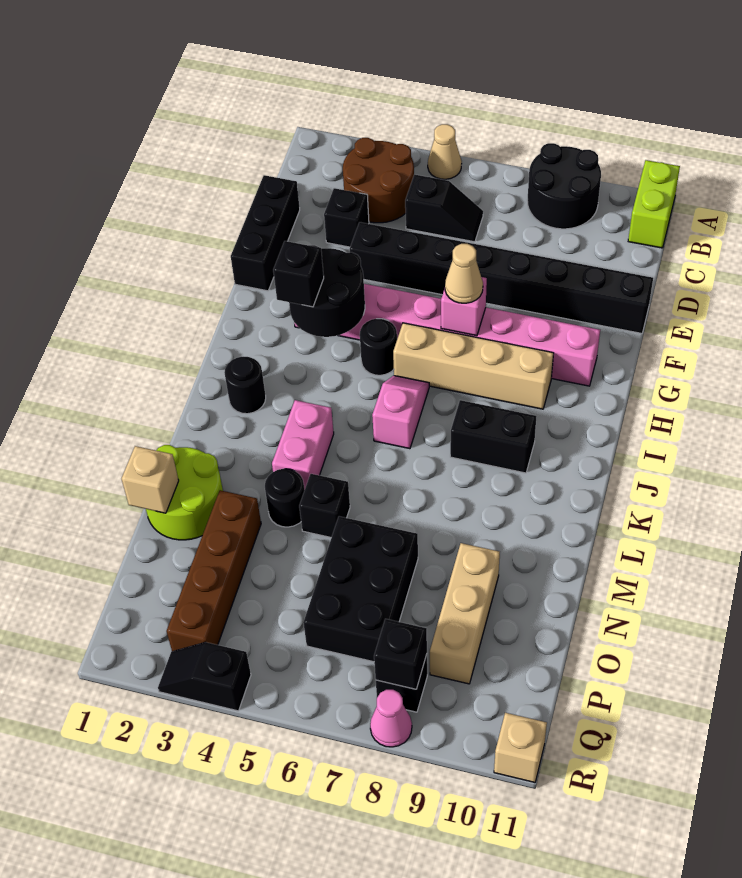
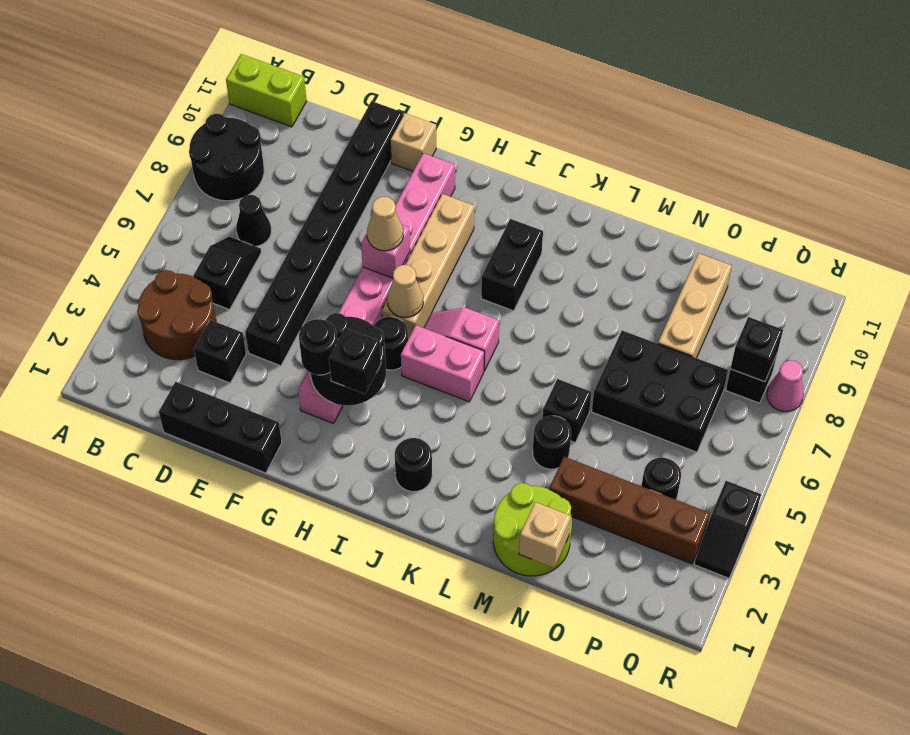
tan 1x1 cone [428,124,462,179] -> tan 1x1 cone moved to [387,265,423,318]
none -> black 1x1 cone [236,195,271,246]
none -> black 1x1 round brick [299,319,337,375]
pink 1x2 brick [272,400,334,490] -> pink 1x2 brick moved to [401,325,484,402]
tan 1x3 brick [430,543,500,684] -> tan 1x3 brick turned to [658,253,732,358]
none -> black 1x1 round brick [642,458,681,500]
tan 1x1 brick [494,713,547,782] -> tan 1x1 brick moved to [390,113,436,171]

